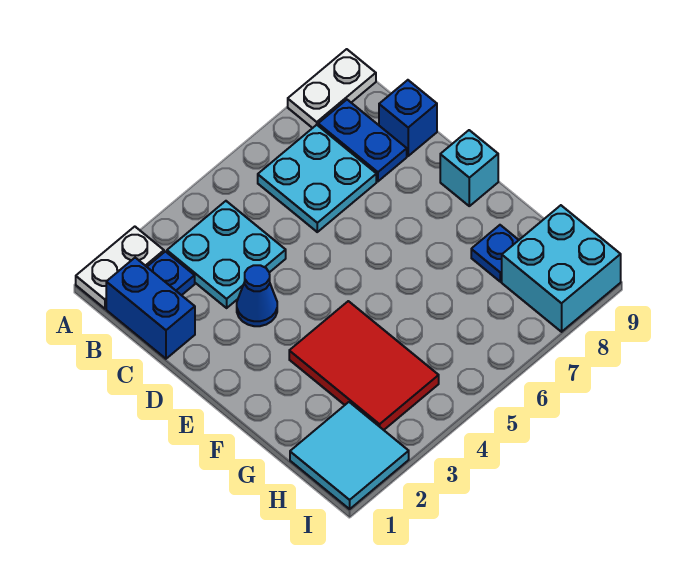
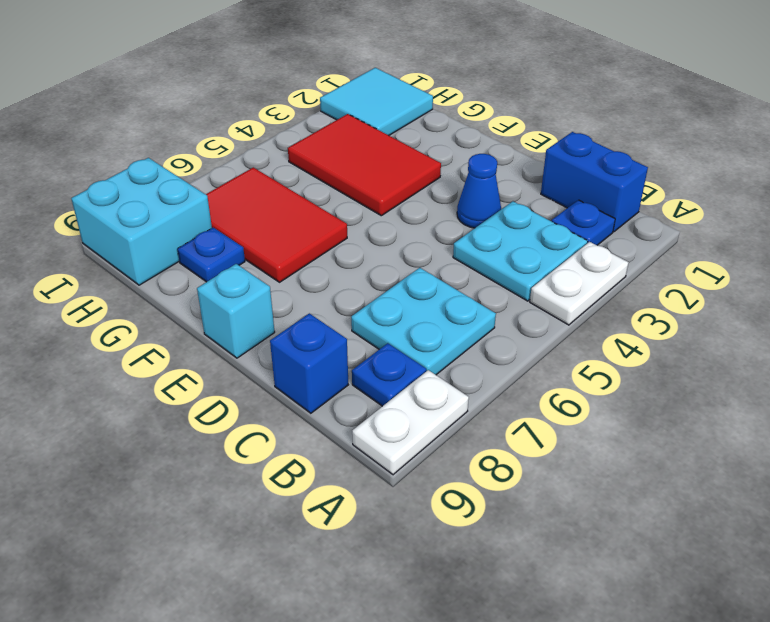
white 1x2 plate [76,227,164,309] -> white 1x2 plate moved to [530,242,629,325]
blue 1x2 plate [318,100,407,181] -> blue 1x1 plate [352,343,426,406]
none -> red 2x3 tile [206,167,347,282]

